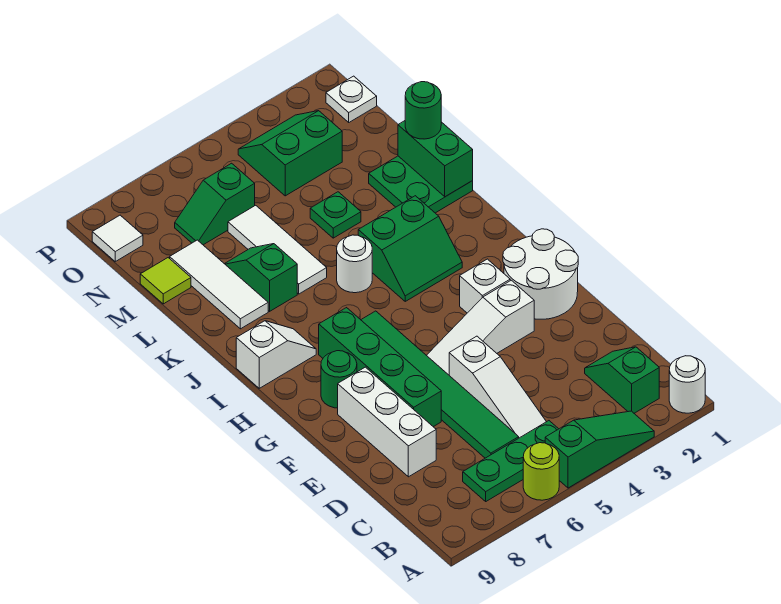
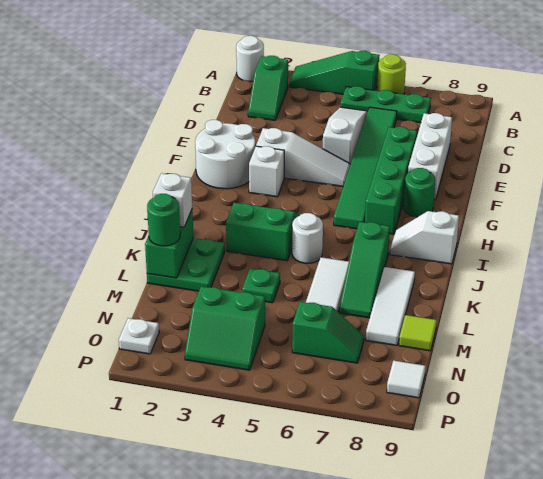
none -> white 1x1 brick [153,173,192,227]
green 1x2 slope [225,244,297,311] -> green 1x3 slope [339,222,390,318]

